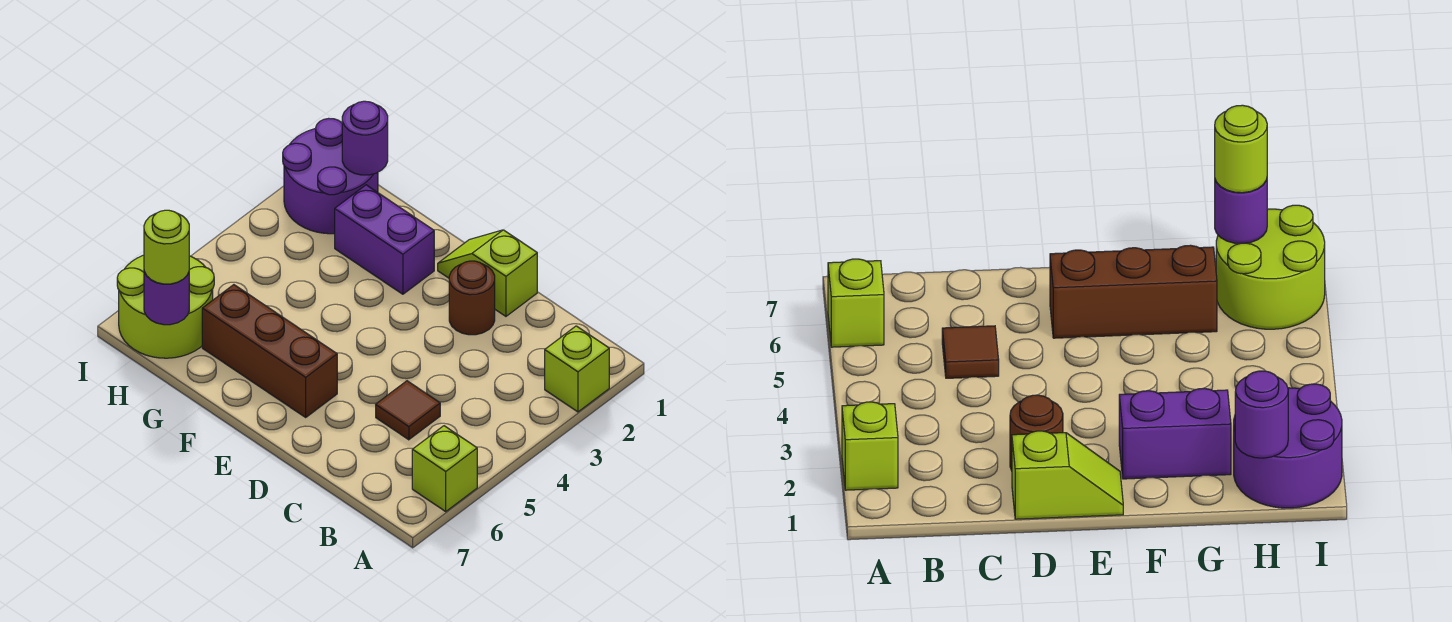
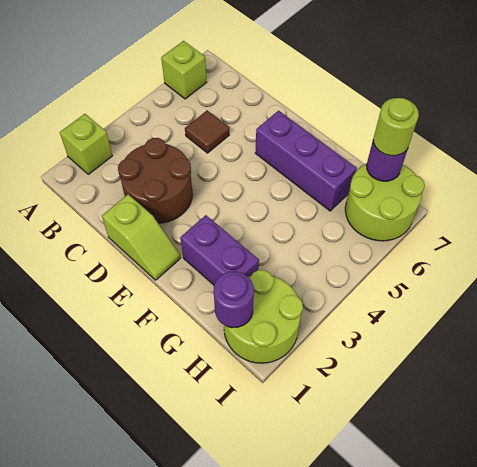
brown 1x1 round brick [449,261,495,335] -> brown 2x2 round brick [118,138,192,223]
brown 1x3 brick [202,285,337,417] -> purple 1x3 brick [256,111,357,211]
purple 2x2 round brick [283,118,378,234] -> lime 2x2 round brick [224,270,303,363]

